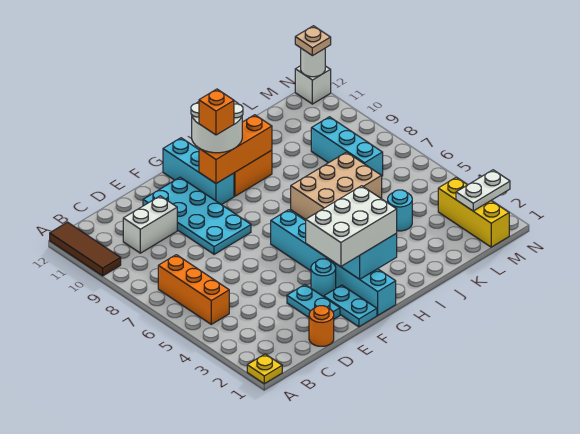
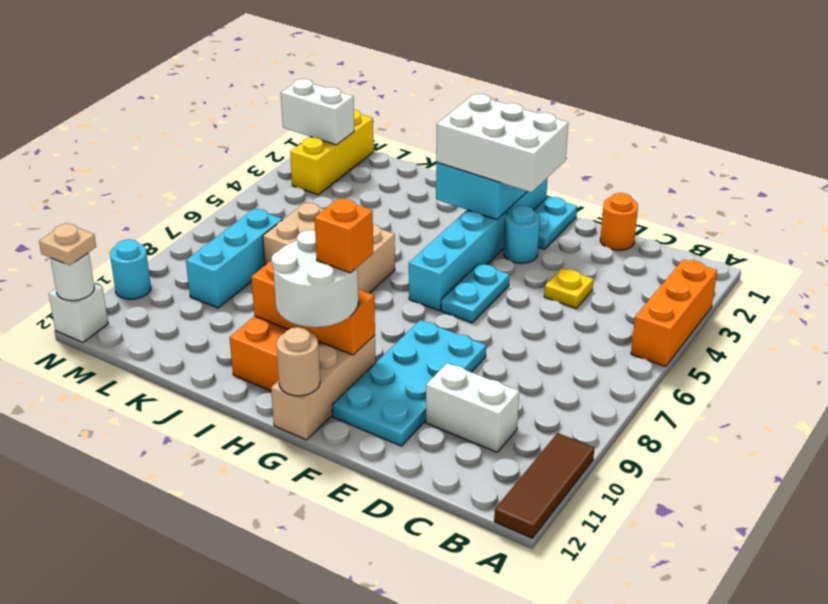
yellow 1x1 plate [247,354,282,384] -> yellow 1x1 plate moved to [544,268,593,308]
orange 1x3 brick [158,255,229,324] -> orange 1x3 brick moved to [631,259,717,367]
cyan 1x2 plate [287,285,340,319] -> cyan 1x2 plate moved to [441,264,509,323]
cyan 1x3 brick [163,138,234,205] -> tan 1x3 brick [271,335,376,440]
none -> tan 1x1 round brick [276,327,320,396]
cyan 1x1 round brick [388,190,412,231] -> cyan 1x1 round brick moved to [110,239,151,299]
white 1x2 plate [456,170,510,211] -> white 1x2 brick [281,79,354,145]

